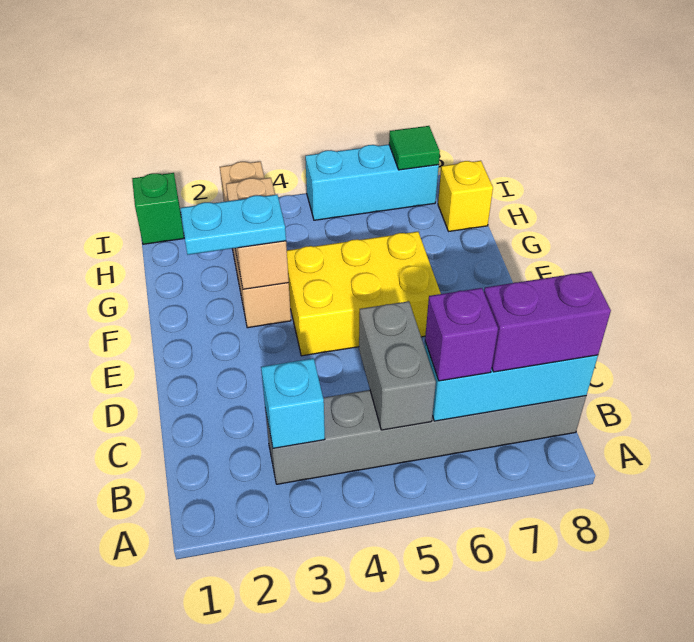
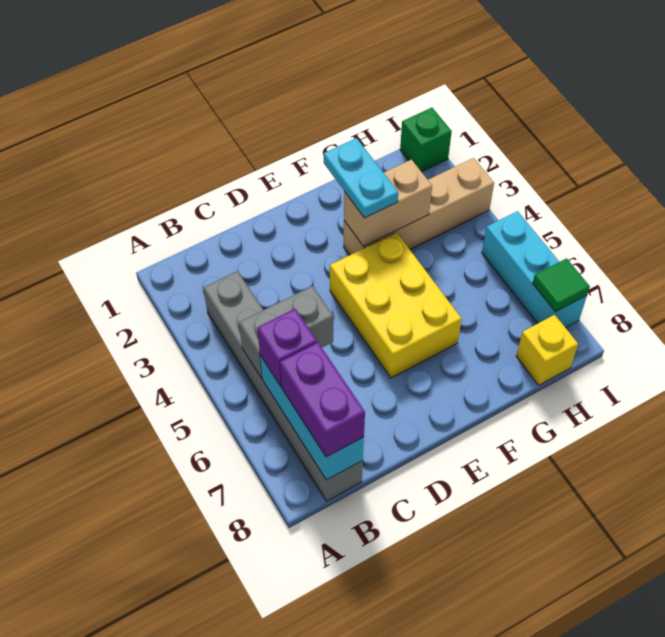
cyan 1x1 brick [261,358,325,448] -> none

